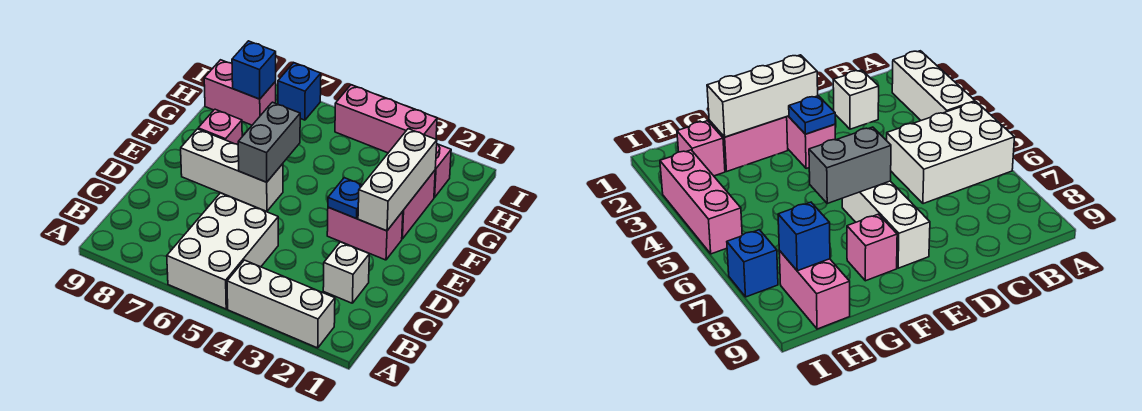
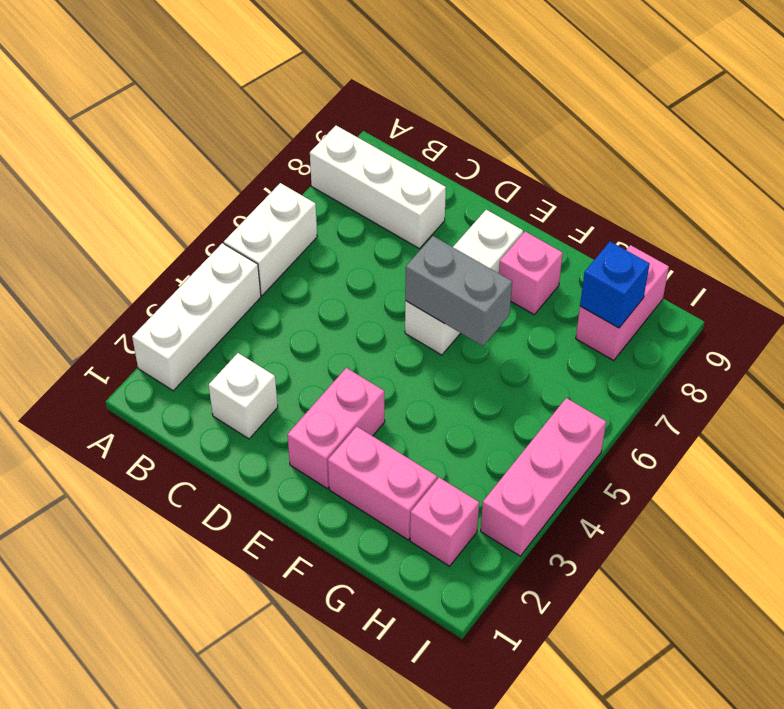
white 2x3 brick [167,193,278,309] -> white 1x2 brick [224,183,317,295]
white 1x3 brick [358,129,437,231] -> white 1x3 brick moved to [310,125,446,249]
blue 1x1 plate [328,178,362,218] -> none
blue 1x1 brick [278,63,321,120] -> none

